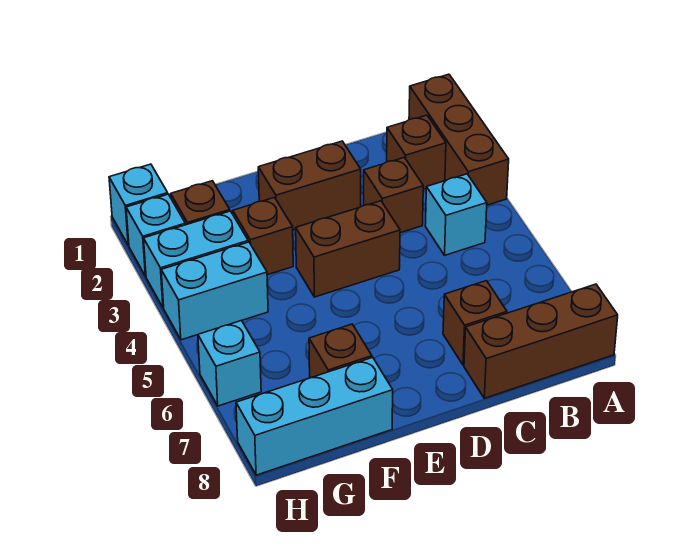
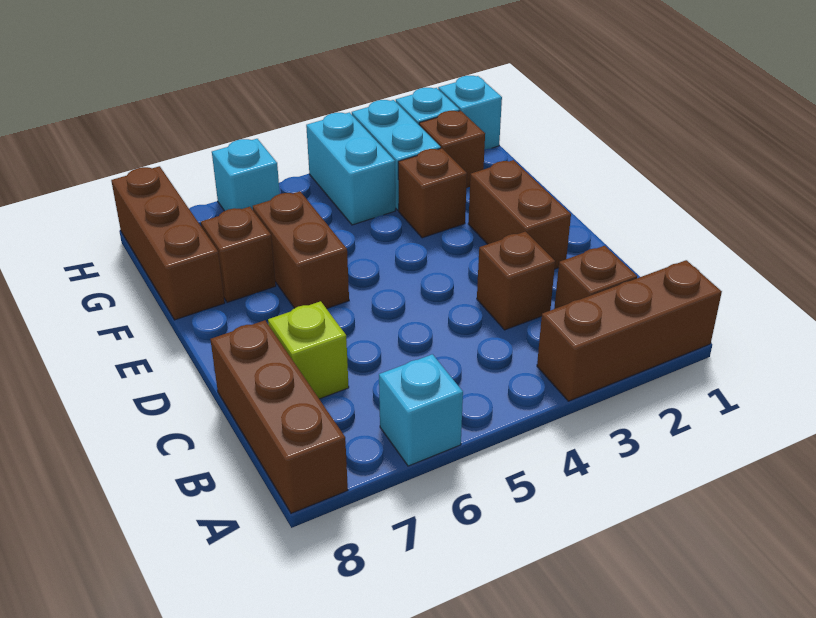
cyan 1x1 brick [425,174,487,255] -> cyan 1x1 brick moved to [379,354,463,466]
brown 1x1 brick [443,281,507,365] -> lime 1x1 brick [268,301,349,399]
brown 1x2 brick [296,201,400,297] -> brown 1x2 brick moved to [253,191,349,309]
cyan 1x3 brick [236,357,393,475] -> brown 1x3 brick [111,166,225,320]

